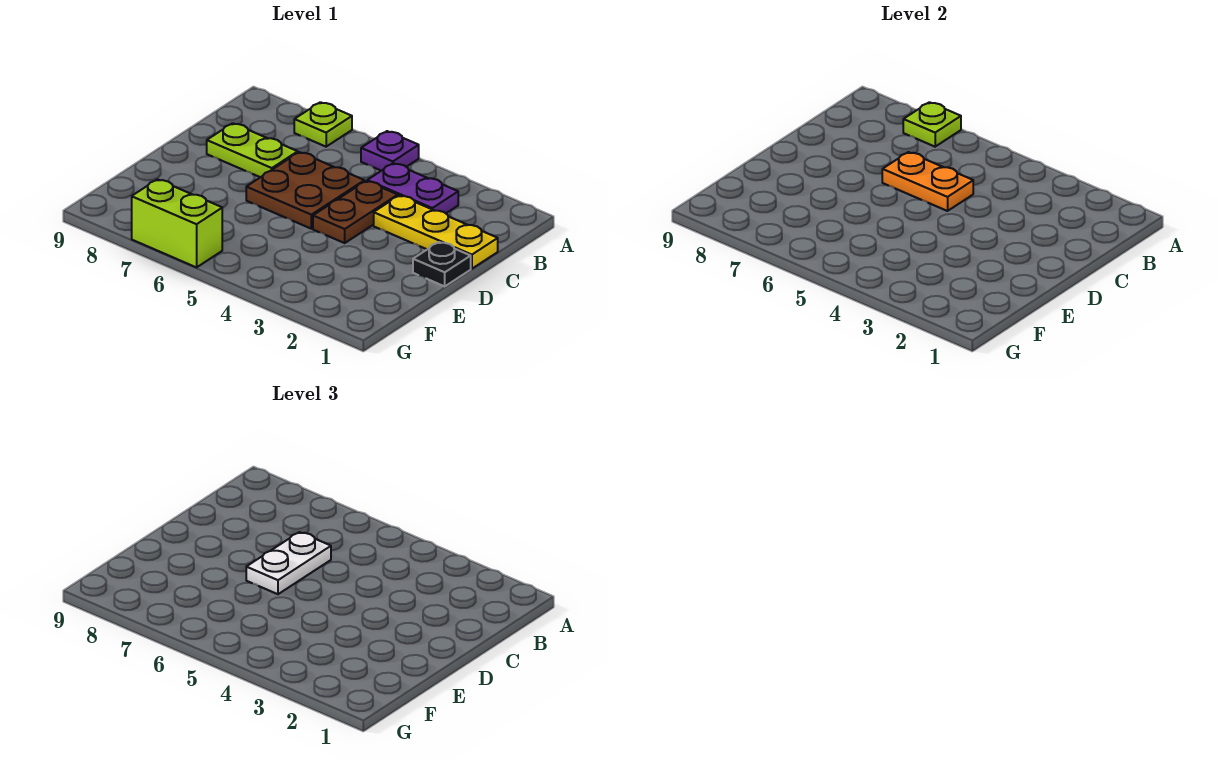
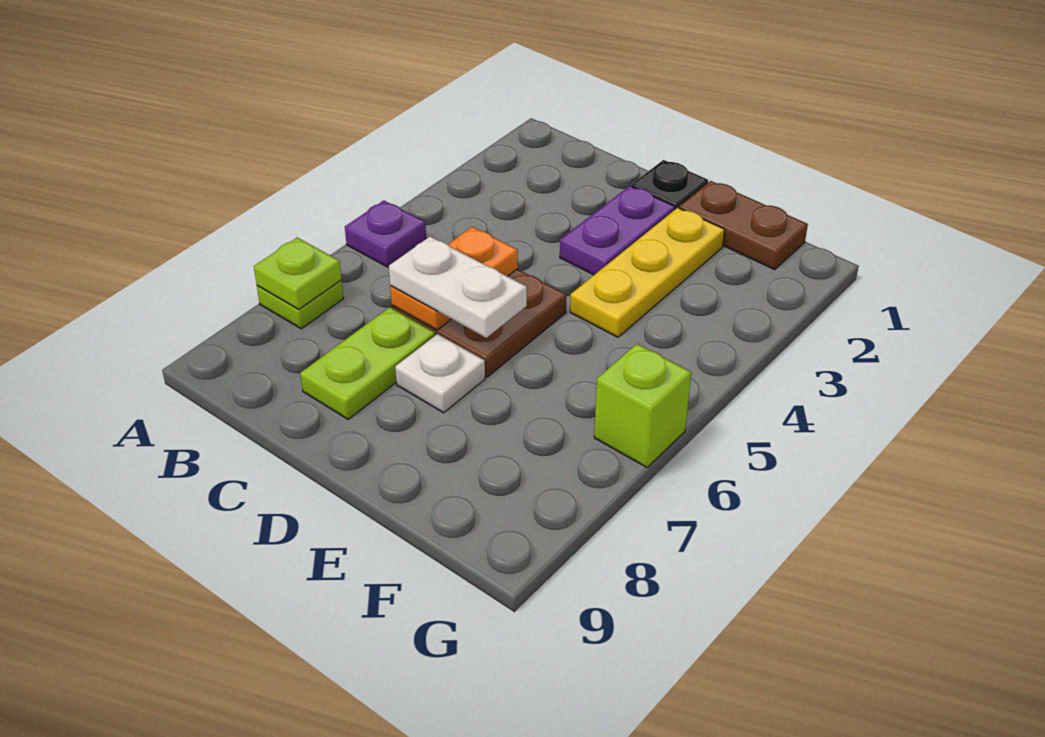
purple 1x2 plate [367,163,458,213] -> purple 1x2 plate moved to [560,186,675,275]
yellow 1x3 plate [374,195,498,269] -> yellow 1x3 plate moved to [570,208,725,337]
brown 1x2 plate [313,181,398,243] -> brown 1x2 plate moved to [679,181,808,270]
none -> white 1x1 plate [395,334,485,413]
lime 1x2 brick [132,179,222,267] -> lime 1x1 brick [594,344,691,467]

